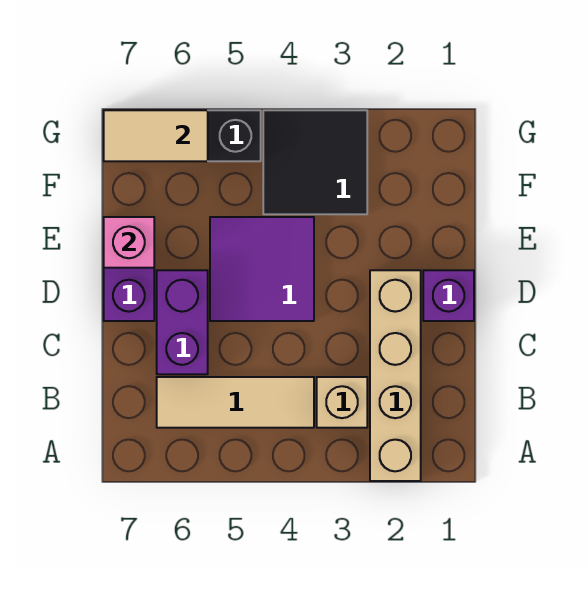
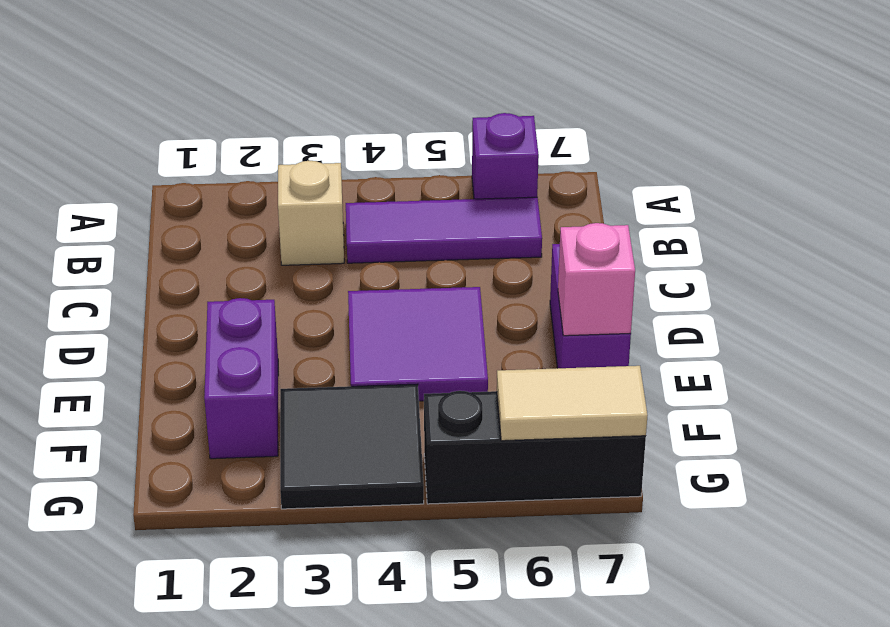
tan 1x4 brick [370,270,421,481] -> none
tan 1x3 tile [157,377,314,428] -> purple 1x3 tile [346,197,542,263]
purple 1x2 brick [157,270,208,374] -> purple 1x2 brick moved to [204,298,278,459]
purple 1x1 brick [423,270,474,321] -> purple 1x1 brick moved to [472,113,539,199]

